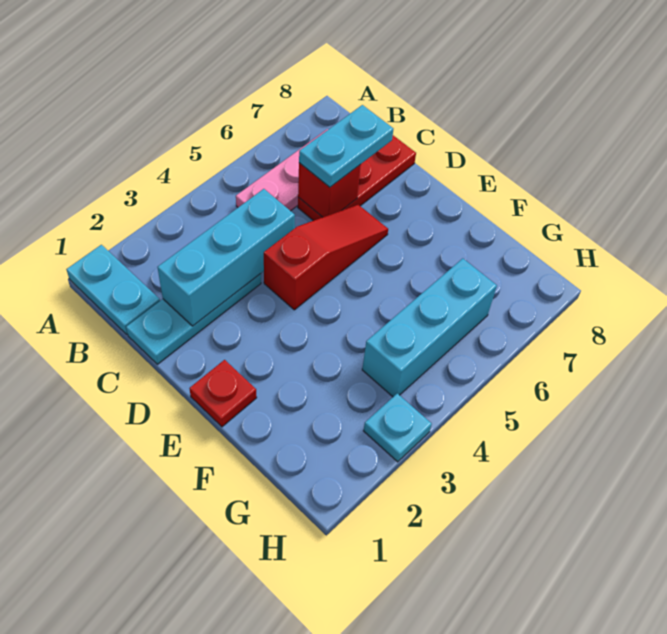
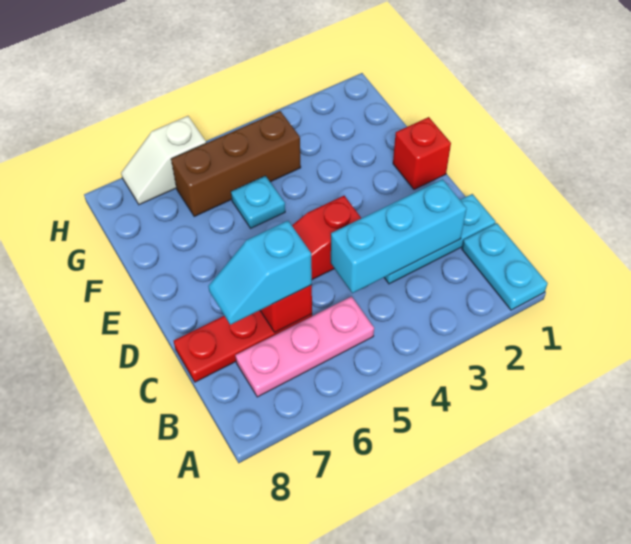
cyan 1x2 plate [299,105,393,187] -> cyan 1x2 slope [208,221,312,325]
red 1x1 plate [189,360,257,427] -> red 1x1 brick [393,117,451,189]
cyan 1x3 brick [362,258,497,397] -> brown 1x3 brick [171,111,301,216]
cyan 1x1 plate [364,394,432,462] -> cyan 1x1 plate moved to [231,176,285,228]
none -> white 1x2 slope [121,116,206,205]

